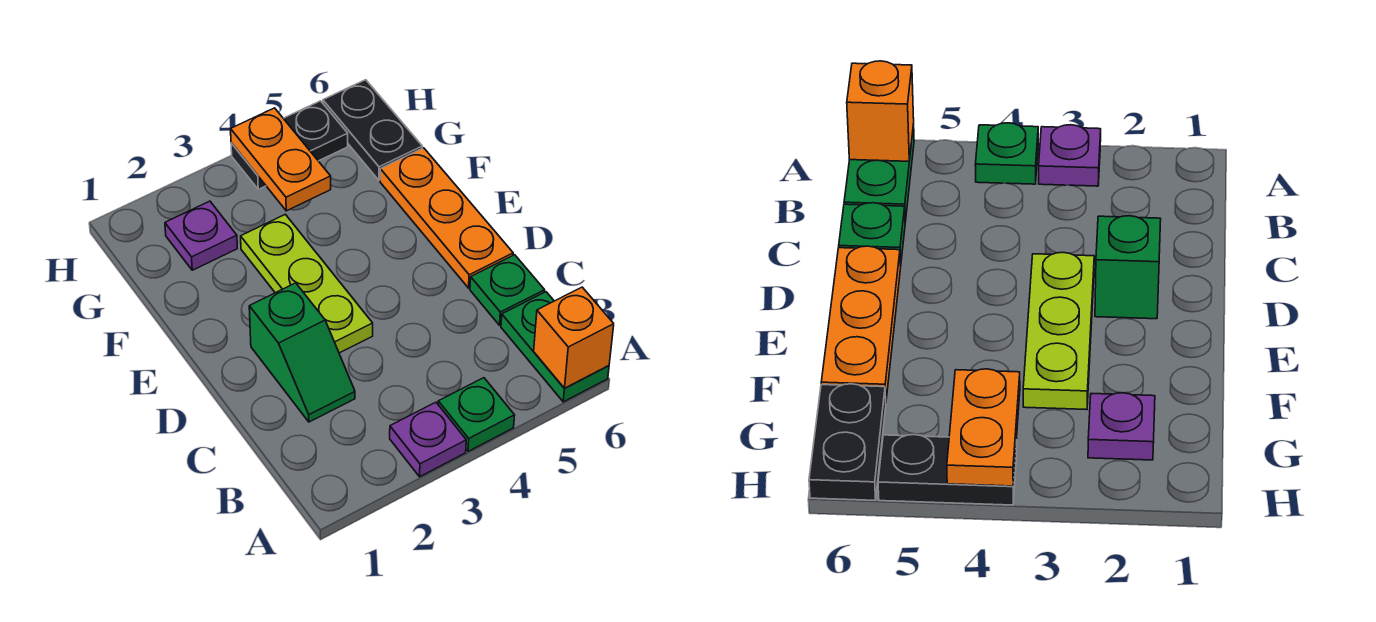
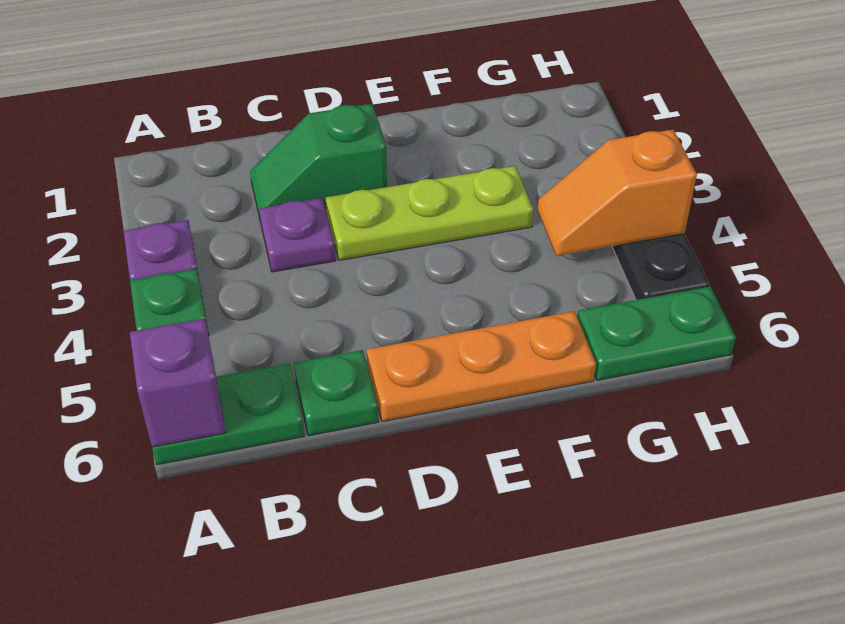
orange 1x1 brick [534,287,614,388] -> purple 1x1 brick [130,319,226,447]
purple 1x1 plate [165,201,237,270] -> purple 1x1 plate moved to [259,198,336,272]
orange 1x2 plate [231,108,331,211] -> orange 1x2 slope [538,130,697,256]
black 1x2 plate [323,80,422,180] -> green 1x2 plate [577,286,736,380]

